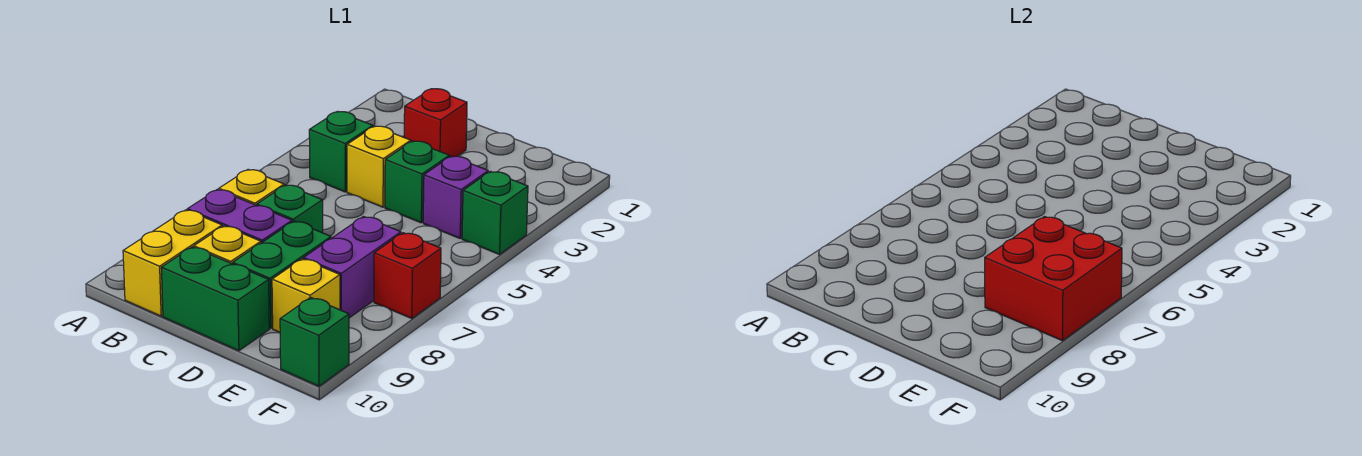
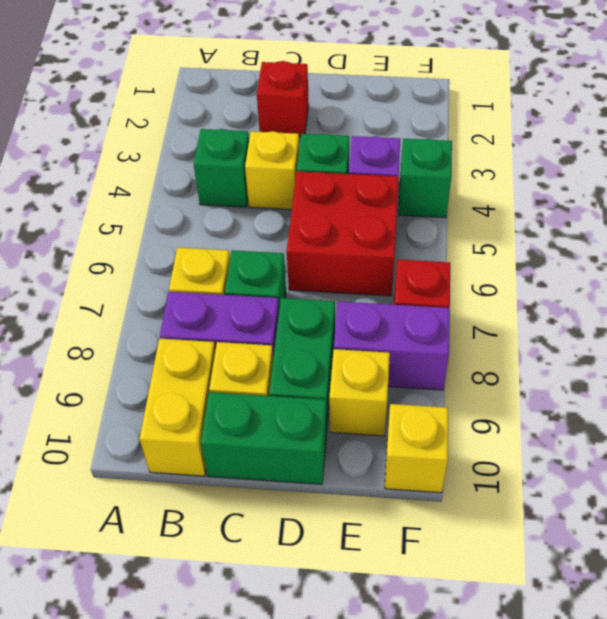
purple 1x2 brick [304,217,401,318] -> purple 1x2 brick turned to [334,301,450,390]
red 2x2 brick [985,217,1122,341] -> red 2x2 brick moved to [287,171,399,296]
green 1x1 brick [280,297,349,386] -> yellow 1x1 brick [385,404,448,493]

